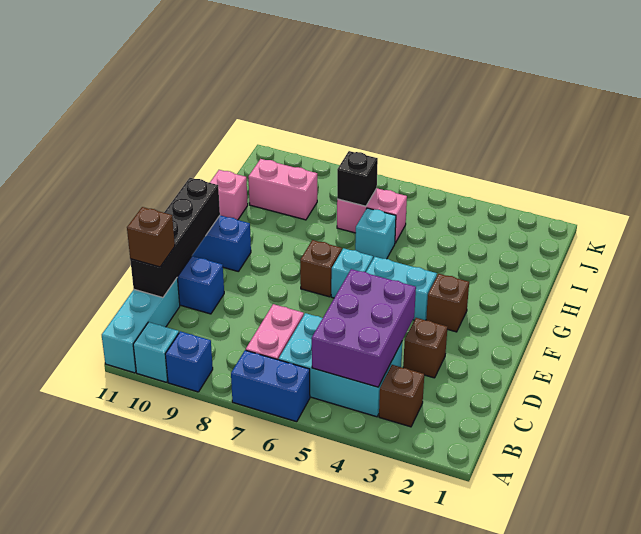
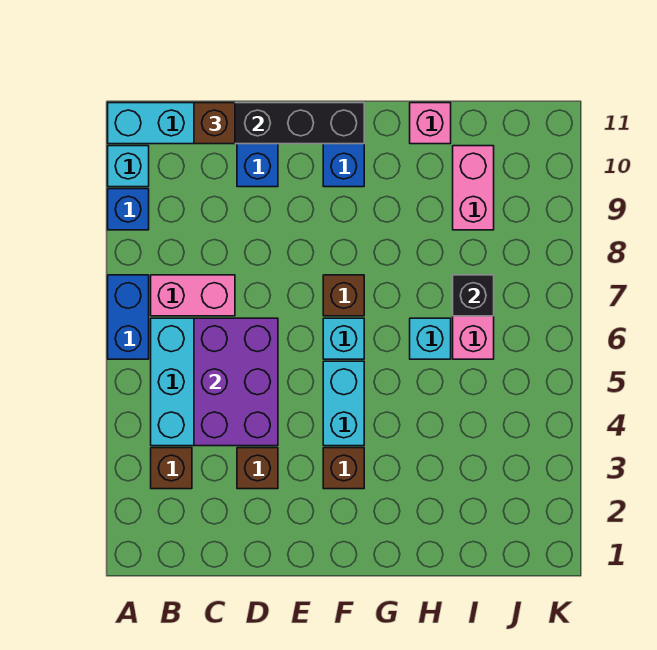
purple 2x3 brick [312,269,416,387] -> purple 2x3 brick turned to [194,318,278,446]

